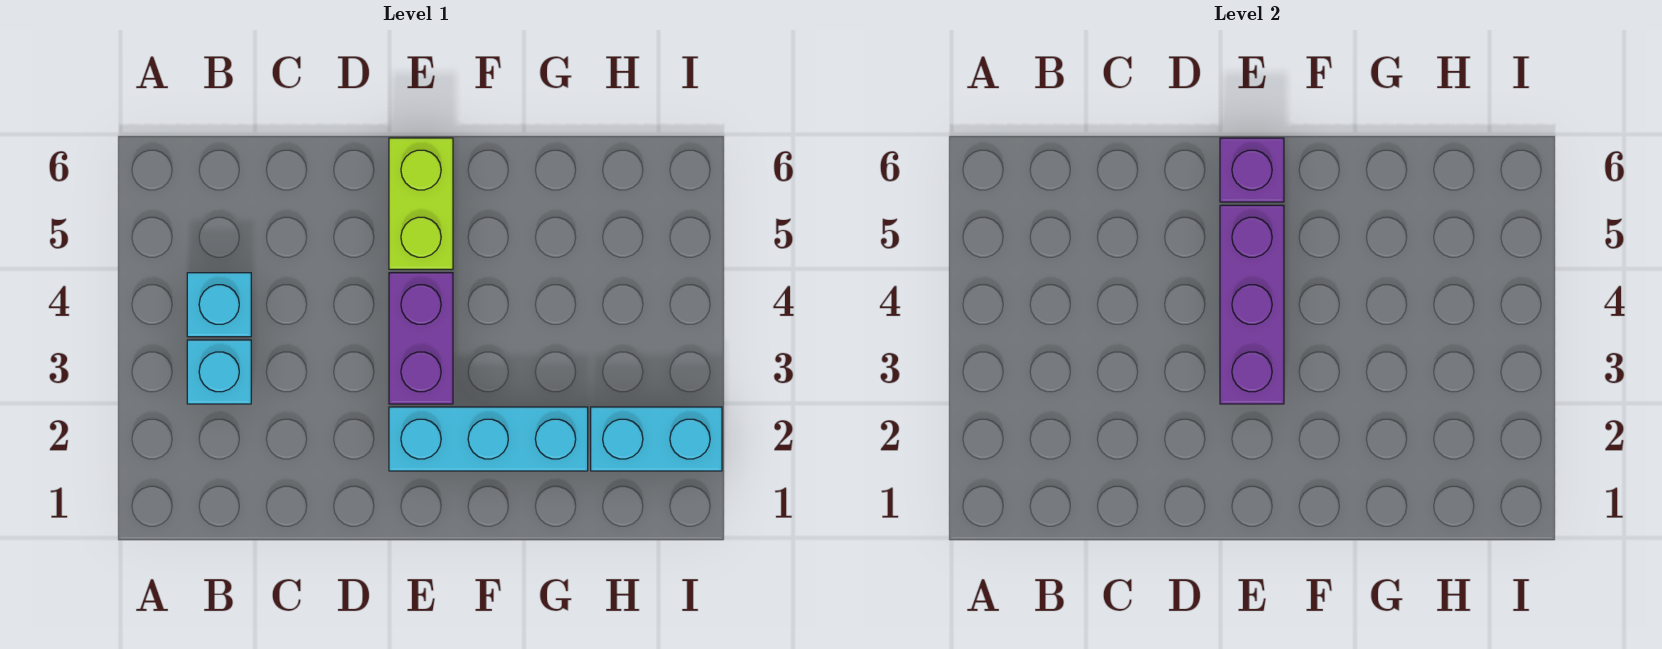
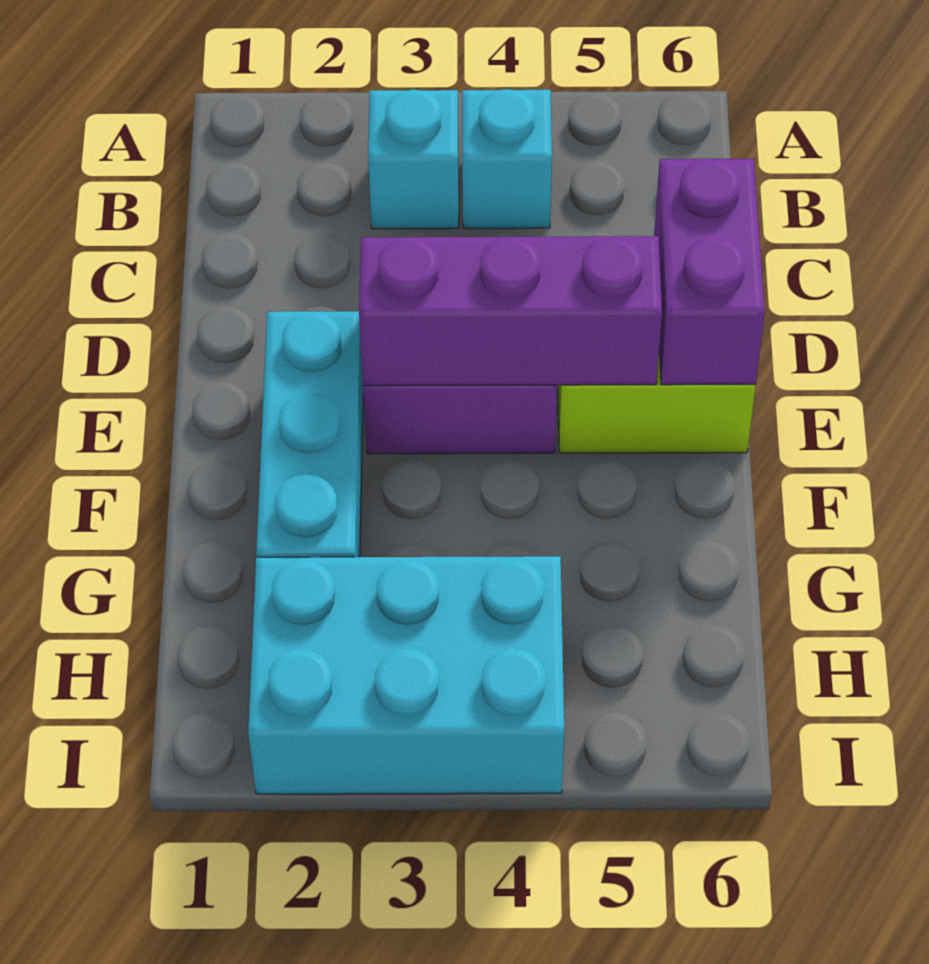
purple 1x1 brick [1220,138,1284,202] -> purple 1x2 brick [654,159,765,385]
cyan 1x2 brick [591,407,722,471] -> cyan 2x3 brick [248,556,564,794]

